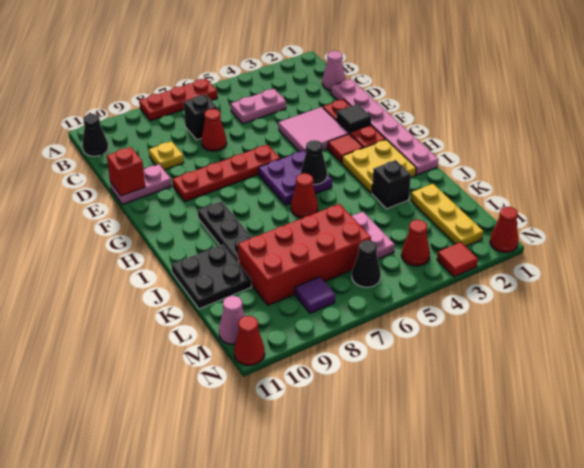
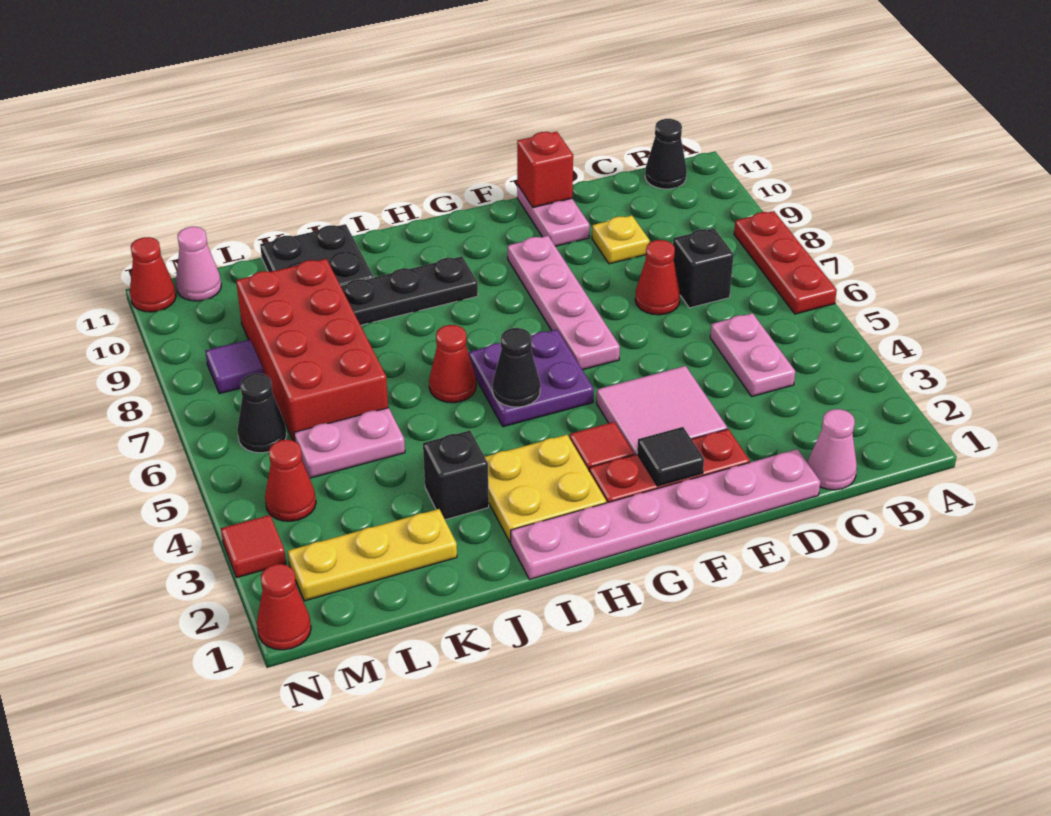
red 1x4 plate [173,145,280,202] -> pink 1x4 plate [508,236,620,370]

